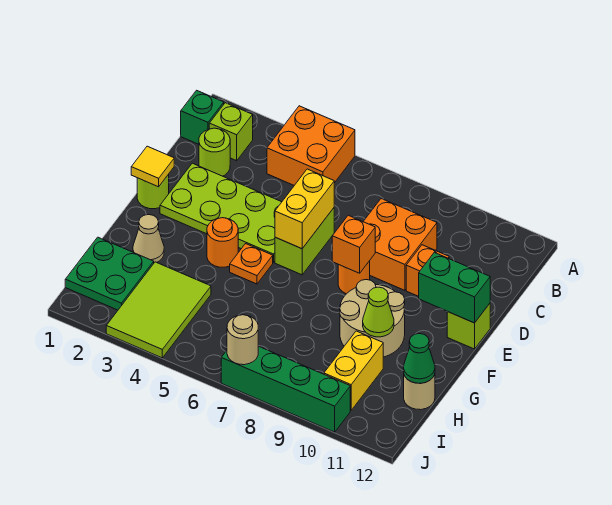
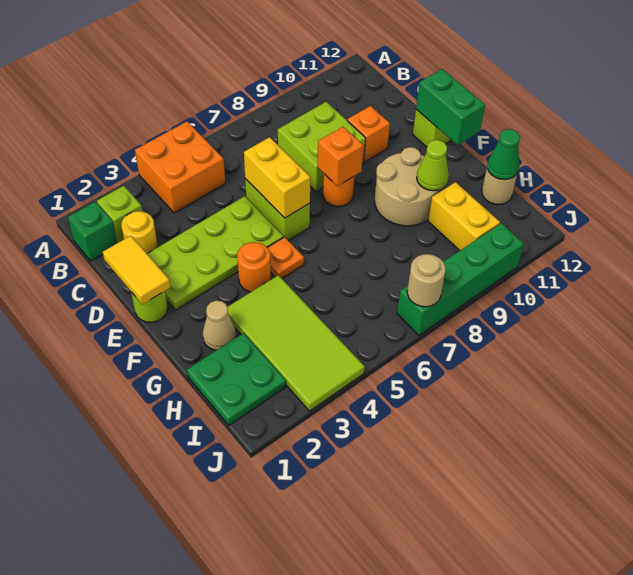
lime 1x1 round brick [199,128,230,176] -> yellow 1x1 round brick [121,211,158,253]
orange 2x2 brick [363,199,437,290] -> lime 2x2 brick [278,102,366,191]
yellow 1x1 tile [131,146,174,187] -> yellow 1x2 tile [103,236,170,304]
green 1x2 brick [419,252,490,323] -> green 1x2 brick turned to [416,69,485,145]
lime 2x3 tile [106,262,211,358] -> lime 2x4 tile [227,275,365,411]

